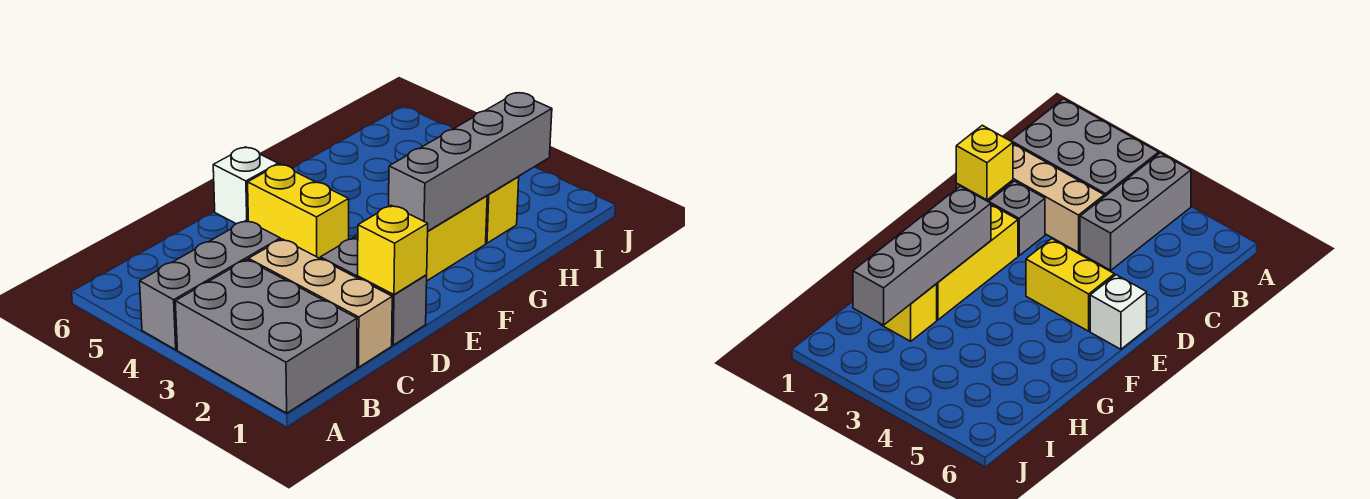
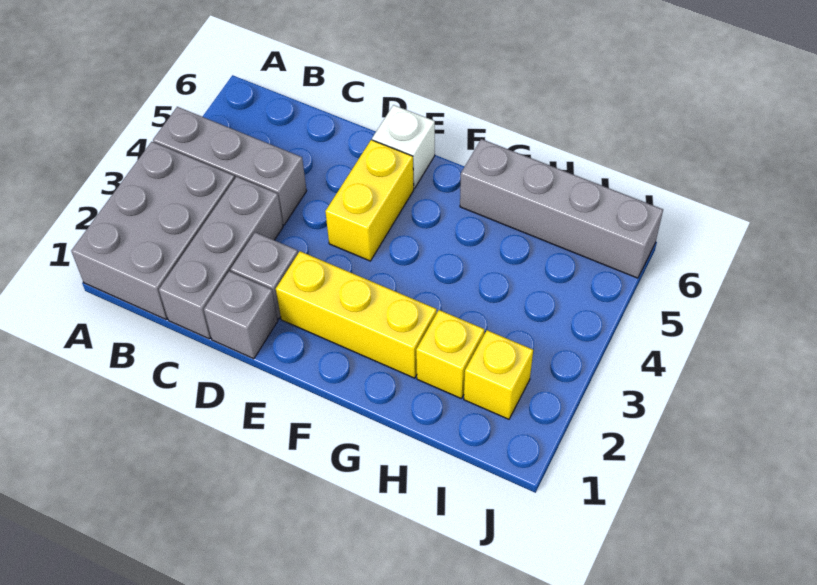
tan 1x3 brick [249,239,392,367] -> grey 1x3 brick [159,177,283,339]
yellow 1x1 brick [358,205,428,295] -> yellow 1x1 brick moved to [464,330,533,419]
grey 1x4 brick [389,93,552,231] -> grey 1x4 brick moved to [460,139,663,278]

